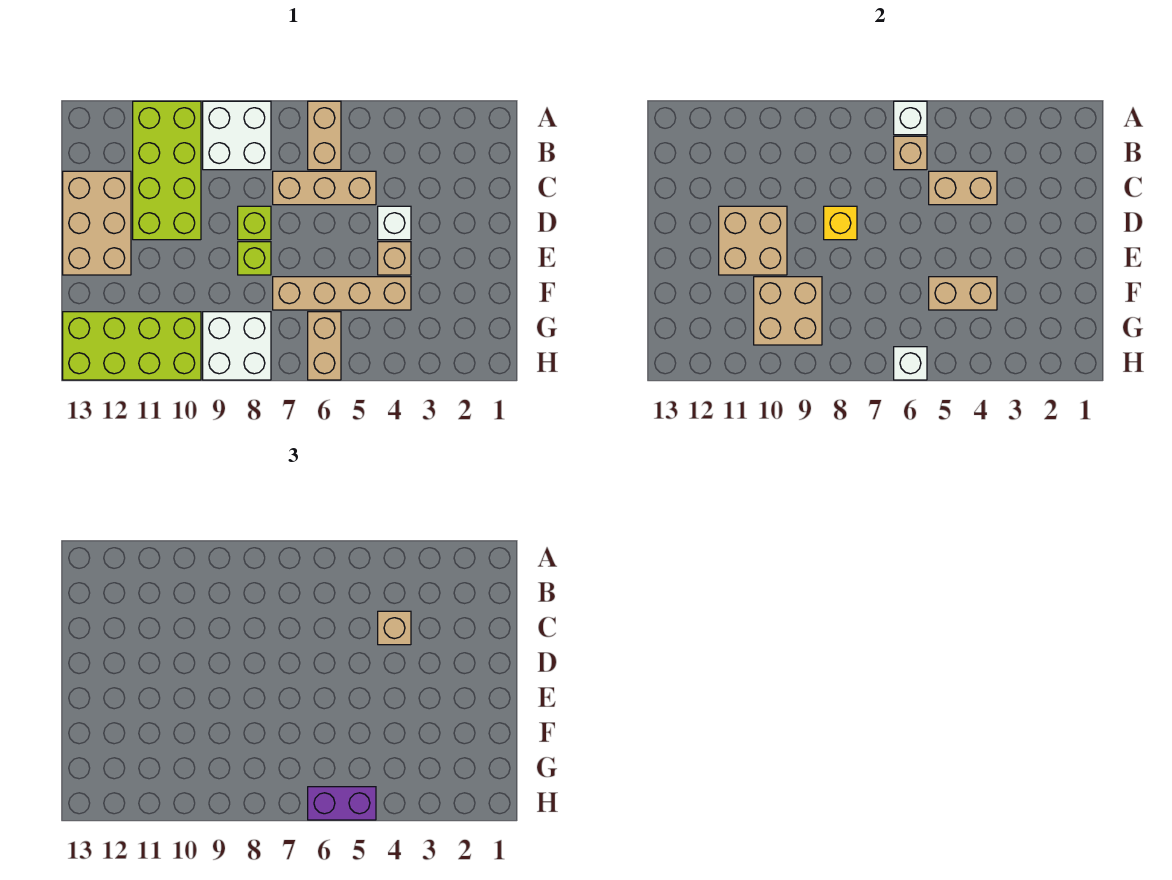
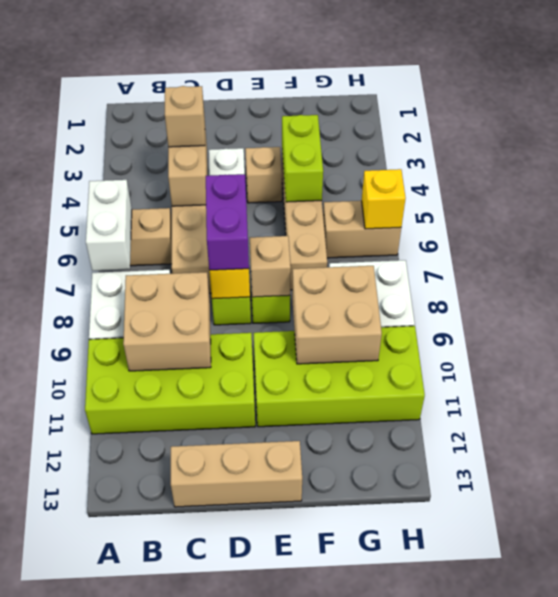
white 1x1 brick [894,101,927,135] -> white 1x2 brick [86,180,132,271]
tan 1x1 brick [894,136,927,170] -> tan 1x1 brick moved to [250,236,291,297]
tan 2x3 brick [63,171,131,275] -> tan 1x3 brick [171,441,302,507]
tan 2x2 brick [719,206,787,275] -> tan 2x2 brick moved to [123,272,211,371]
tan 1x2 brick [929,277,997,310] -> lime 1x2 brick [282,115,323,202]
lime 2x4 brick [63,312,201,380] -> lime 2x4 brick turned to [254,326,425,427]
purple 1x2 brick [308,787,376,820] -> purple 1x2 brick moved to [206,174,249,270]
white 1x1 brick [894,347,927,380] -> yellow 1x1 brick [362,169,406,229]

